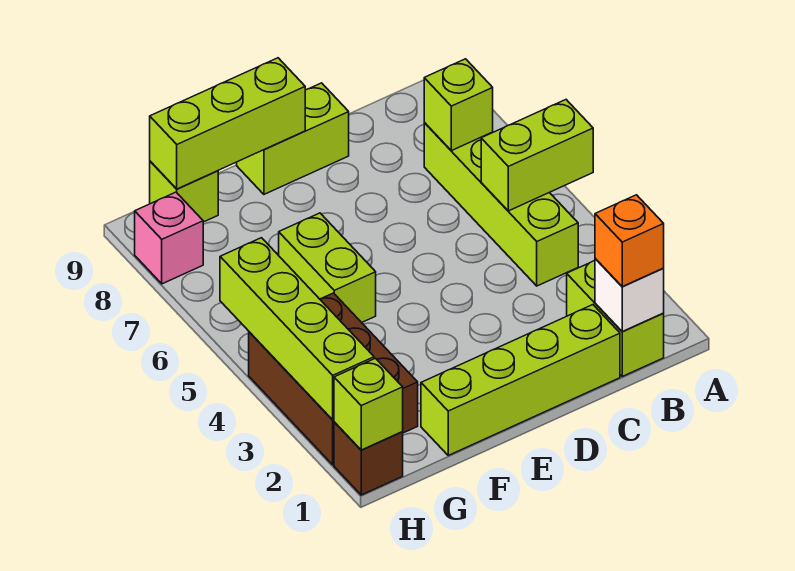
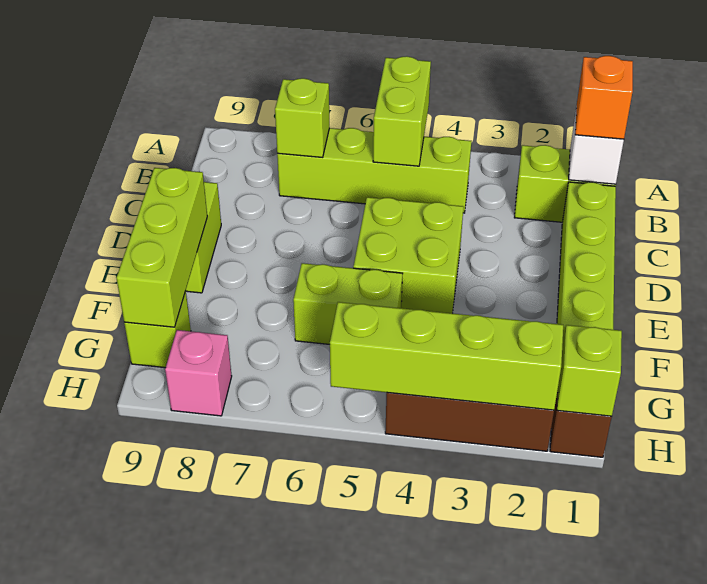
none -> lime 2x2 brick [353,197,463,313]

